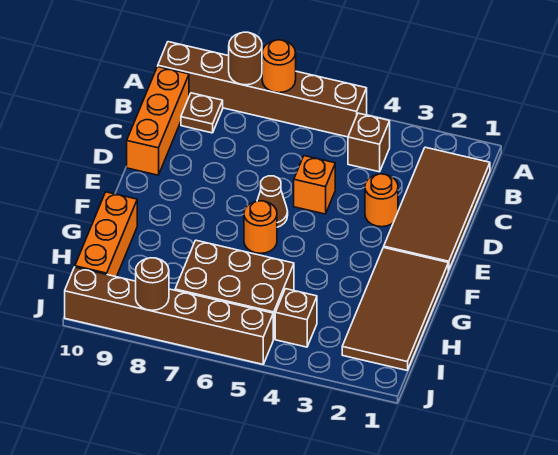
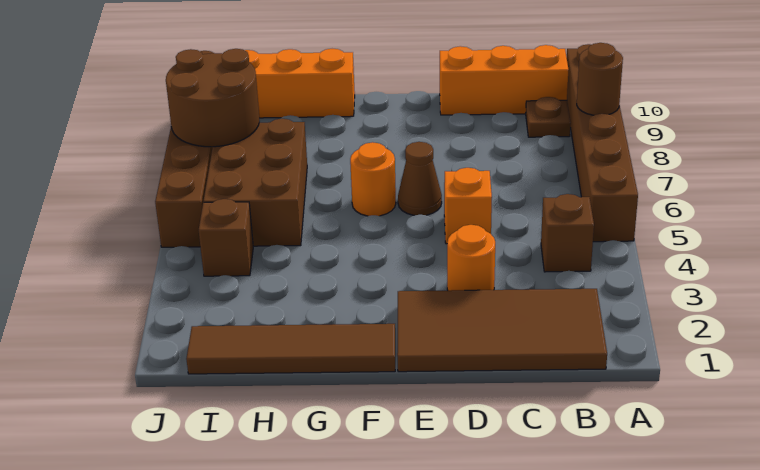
orange 1x1 round brick [262,40,296,93] -> none
brown 2x4 tile [342,248,448,370] -> brown 1x4 tile [186,324,395,374]
brown 1x1 round brick [136,258,169,310] -> brown 2x2 round brick [166,49,260,147]

